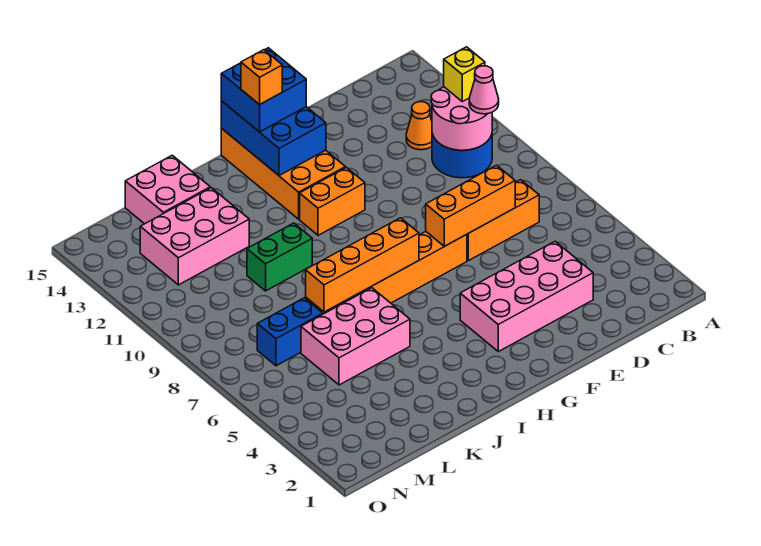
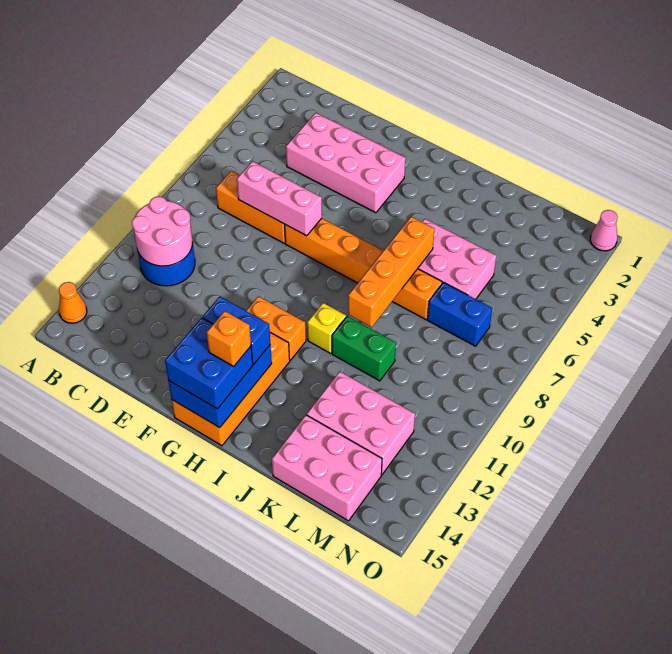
pink 1x1 cone [469,66,499,114] -> pink 1x1 cone moved to [590,210,618,251]
yellow 1x1 brick [444,47,485,102] -> yellow 1x1 brick moved to [307,303,346,354]
orange 1x1 cone [406,102,432,150] -> orange 1x1 cone moved to [59,282,87,323]
orange 1x3 brick [426,165,515,246] -> pink 1x3 brick [237,161,322,236]
none -> blue 1x2 brick [203,297,270,364]
orange 1x4 brick [306,218,419,312] -> orange 1x4 brick turned to [348,217,434,327]
pink 2x2 brick [125,155,210,224] -> pink 2x3 brick [272,415,382,521]

